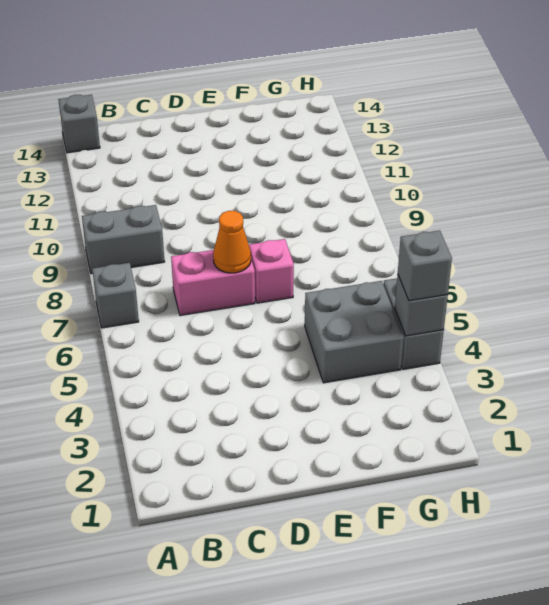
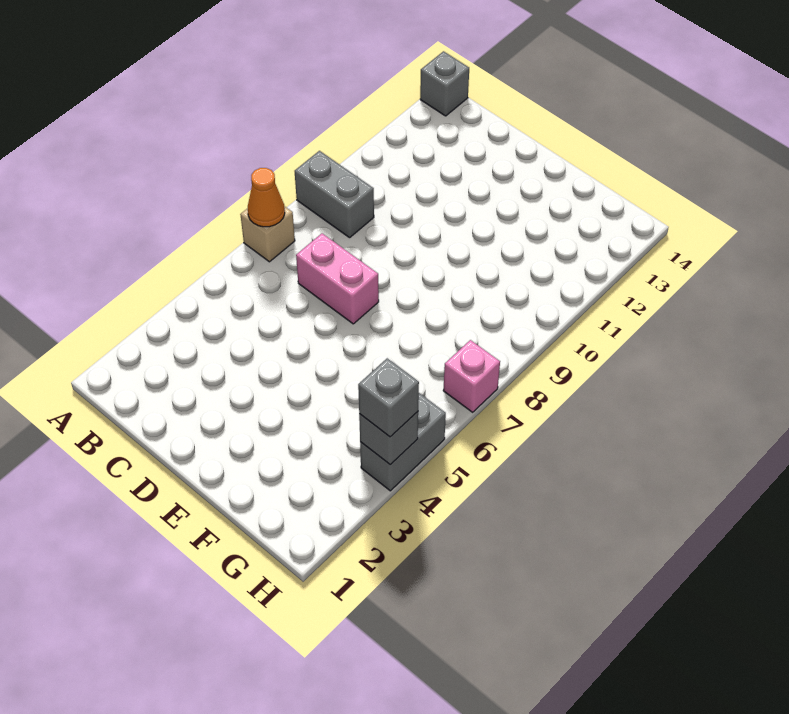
grey 1x1 brick [92,263,139,328] -> tan 1x1 brick [240,206,295,262]
orange 1x1 cone [213,211,251,273] -> orange 1x1 cone moved to [248,168,285,227]
pink 1x1 brick [249,239,294,303] -> pink 1x1 brick moved to [443,340,500,412]
grey 2x2 brick [305,281,404,383] -> none

